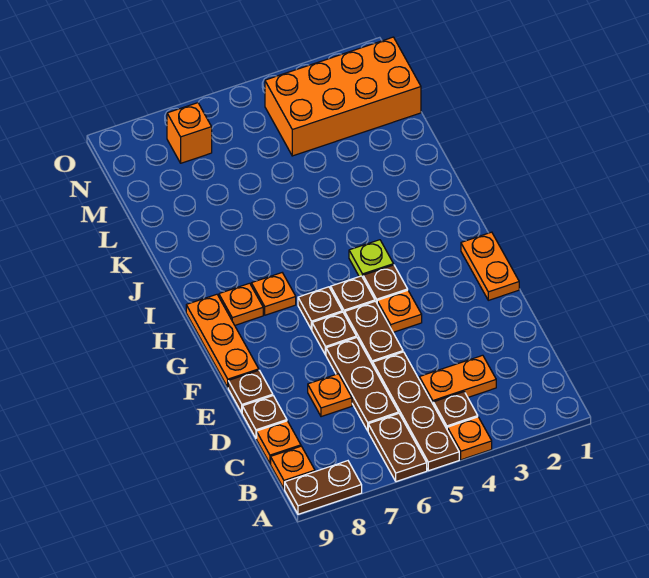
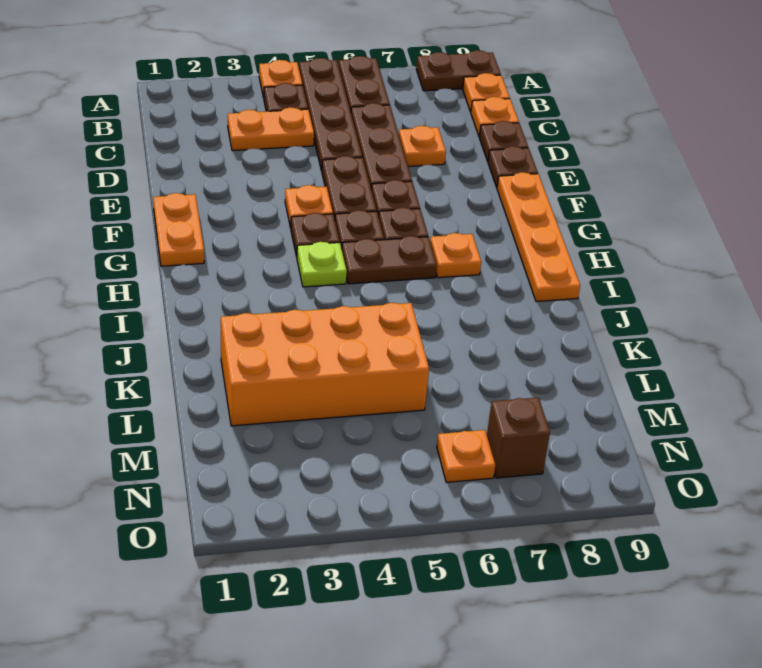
orange 1x3 plate [186,294,259,387] -> orange 1x4 plate [497,172,580,302]
none -> brown 1x2 plate [342,236,437,284]
orange 1x1 plate [219,283,263,325] -> orange 1x1 plate moved to [437,430,495,482]
orange 2x4 brick [265,37,421,156] -> orange 2x4 brick moved to [221,303,429,426]
orange 1x1 brick [167,103,212,163] -> brown 1x1 brick [487,398,550,478]

